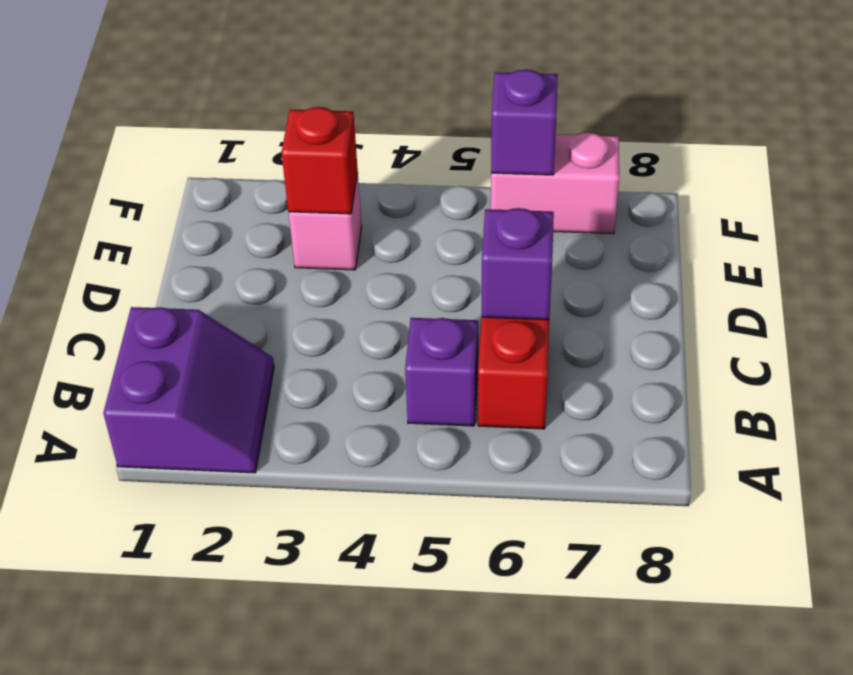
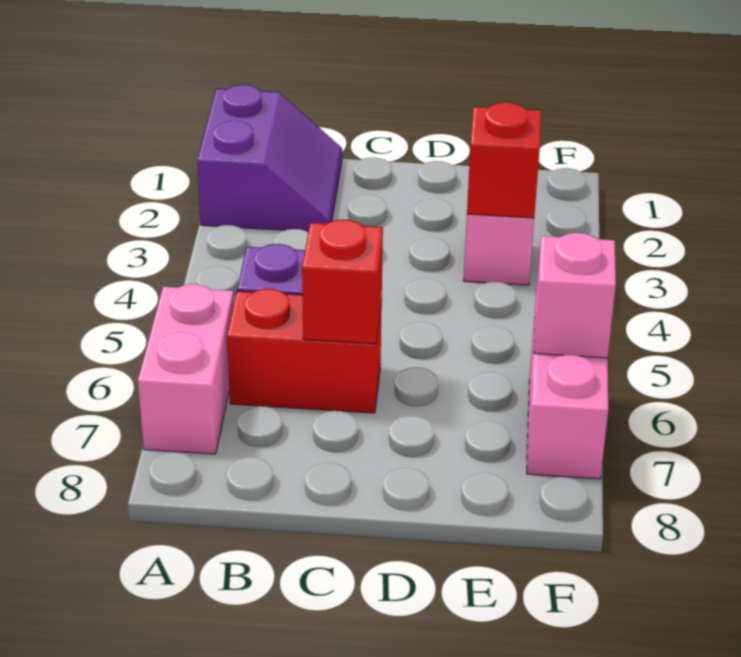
purple 2x2 slope [103,307,274,473] -> purple 2x2 slope turned to [197,85,342,231]
none -> pink 1x2 brick [138,284,234,454]
purple 1x1 brick [482,208,554,320] -> red 1x1 brick [302,219,383,344]
purple 1x1 brick [491,70,558,175] -> pink 1x1 brick [534,233,616,358]

